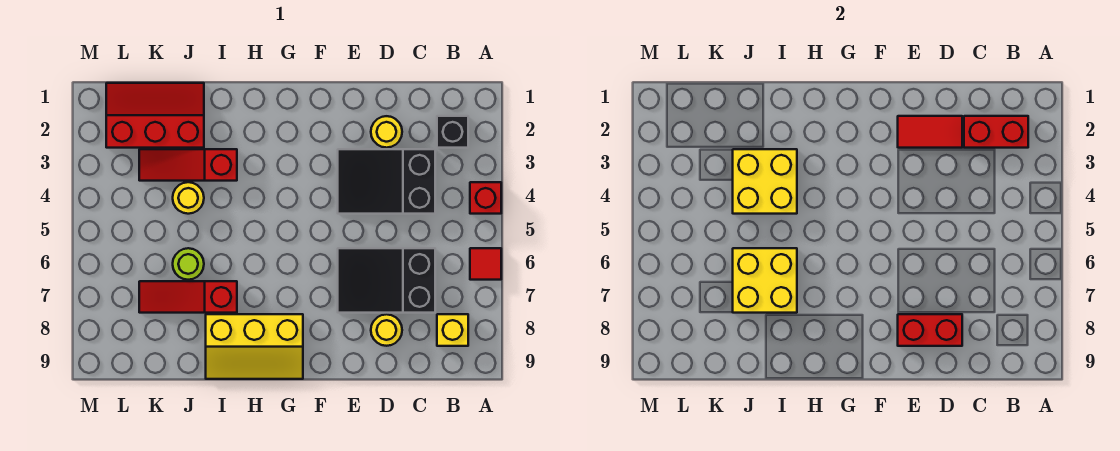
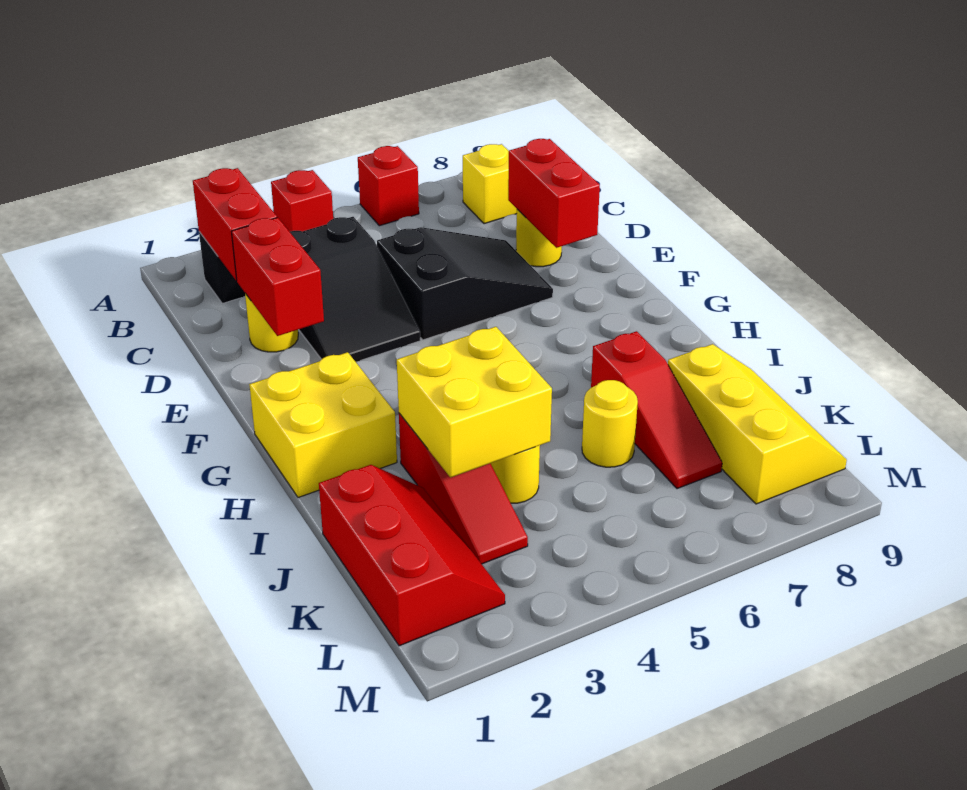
red 1x1 tile [470,248,501,280] -> red 1x1 brick [358,146,419,226]
black 2x3 slope [338,248,435,313] -> black 2x3 slope turned to [377,227,553,340]
red 1x2 tile [898,116,962,148] -> red 1x2 brick [232,218,324,336]
yellow 2x3 slope [206,314,303,379] -> yellow 2x3 slope moved to [668,344,847,504]
yellow 2x2 brick [733,248,797,313] -> yellow 2x2 brick moved to [249,352,397,498]
red 2x3 slope [106,83,204,148] -> red 2x3 slope turned to [319,465,505,646]
lime 1x1 round brick [173,248,204,280] -> yellow 1x1 round brick [582,380,638,467]

